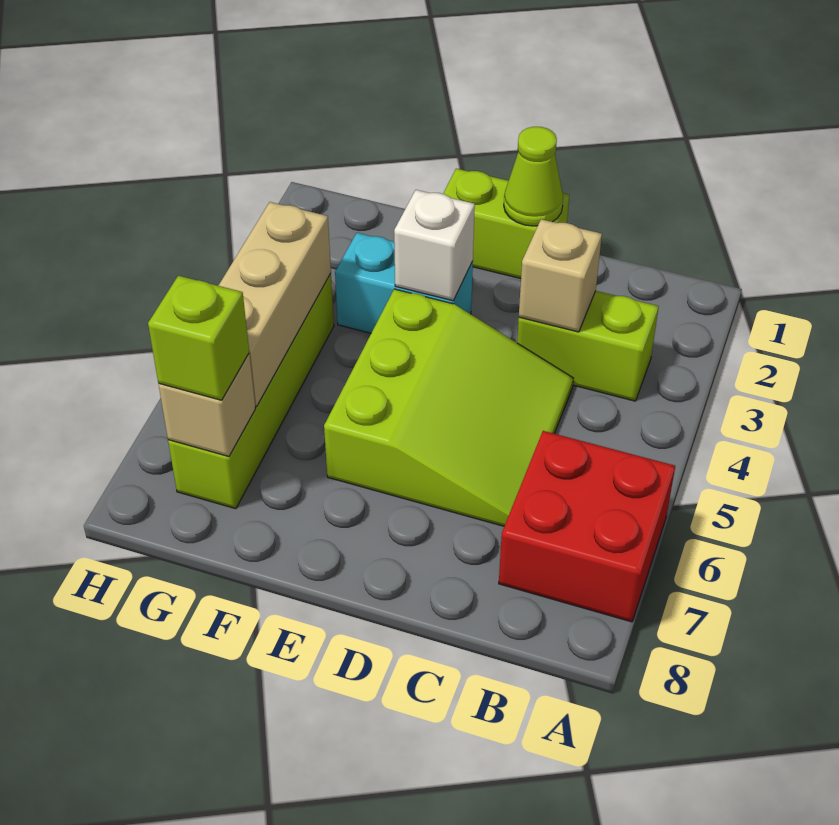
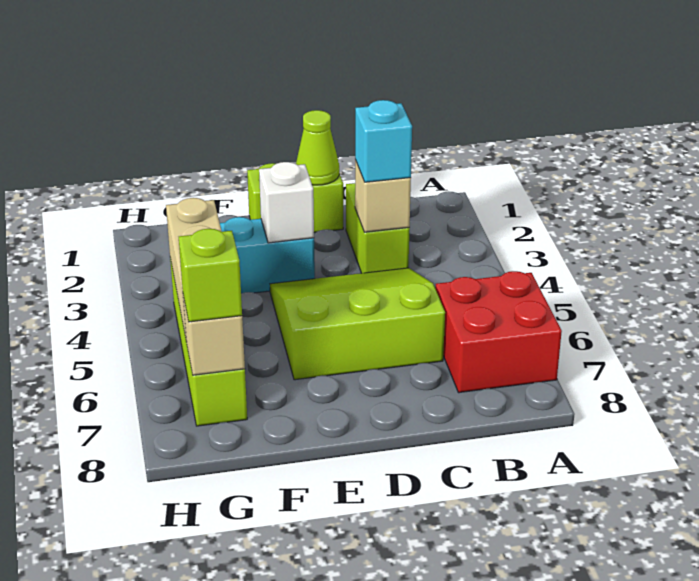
lime 1x2 brick [517,291,659,401] -> lime 1x2 brick turned to [346,183,410,273]
none -> cyan 1x1 brick [355,100,412,182]
lime 3x3 slope [324,289,574,526] -> lime 3x3 slope turned to [270,268,445,380]

